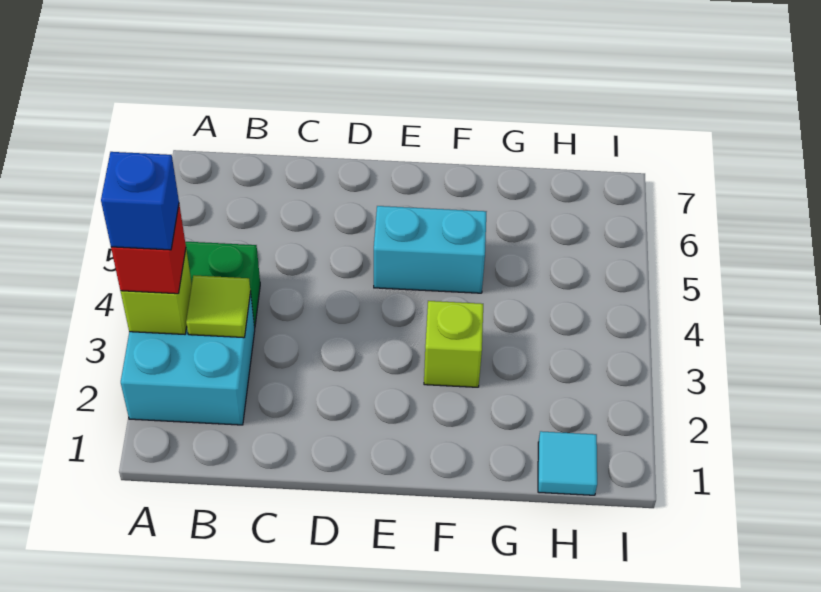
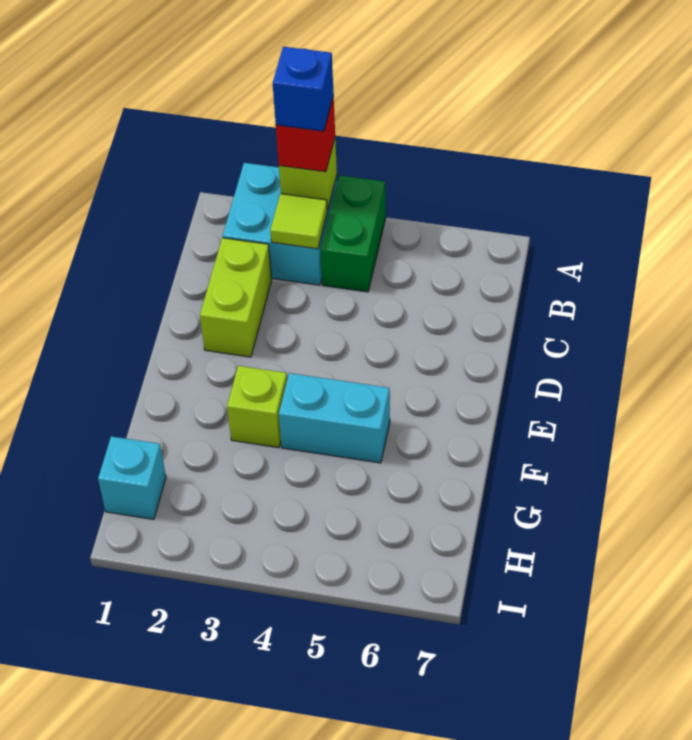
none -> lime 1x2 brick [200,238,272,357]
cyan 1x2 brick [374,206,486,293] -> cyan 1x2 brick turned to [279,373,390,463]
cyan 1x1 tile [538,431,597,495] -> cyan 1x1 brick [98,436,166,519]

